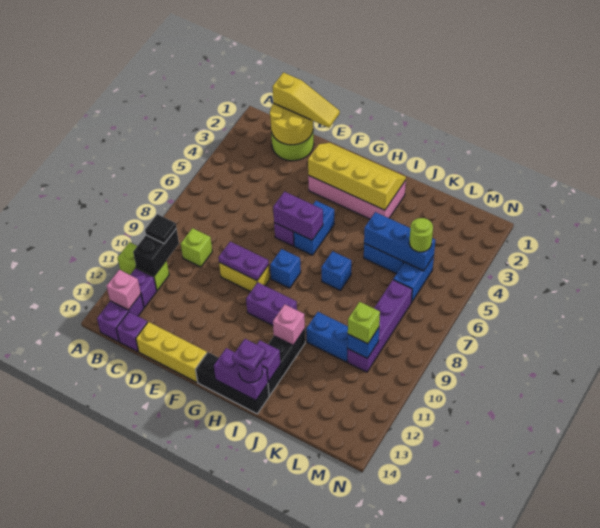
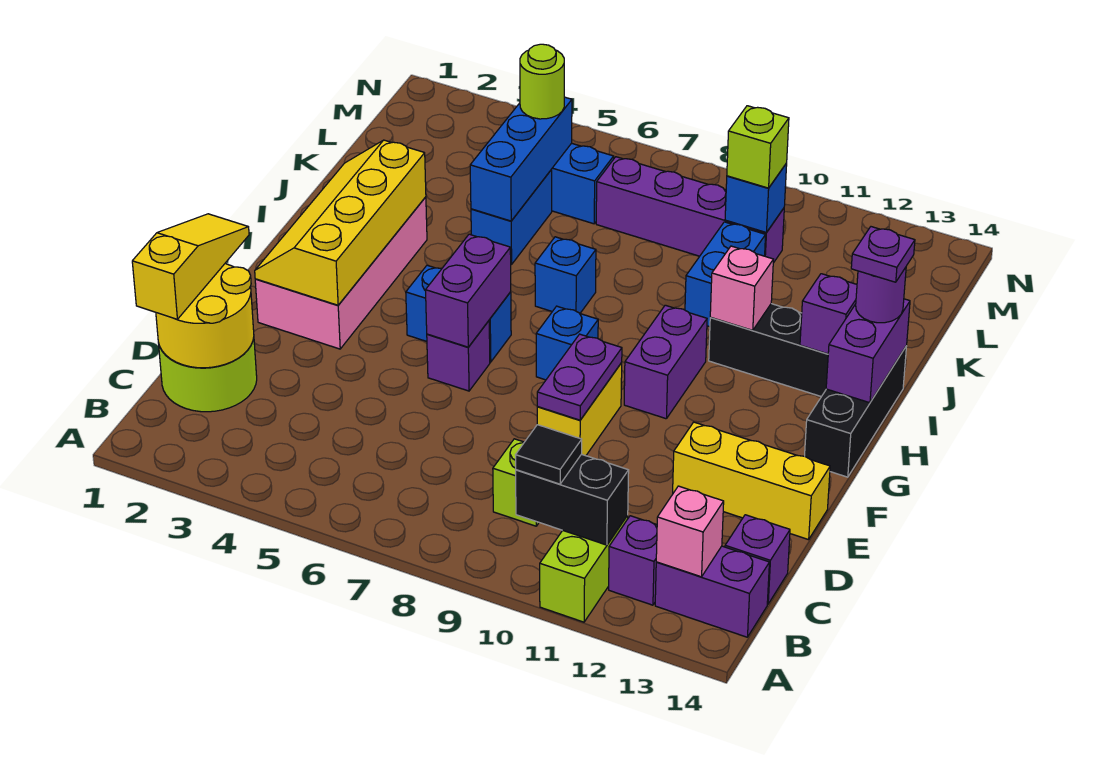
yellow 1x3 brick [136,322,207,382] -> yellow 1x3 brick turned to [673,422,830,540]

